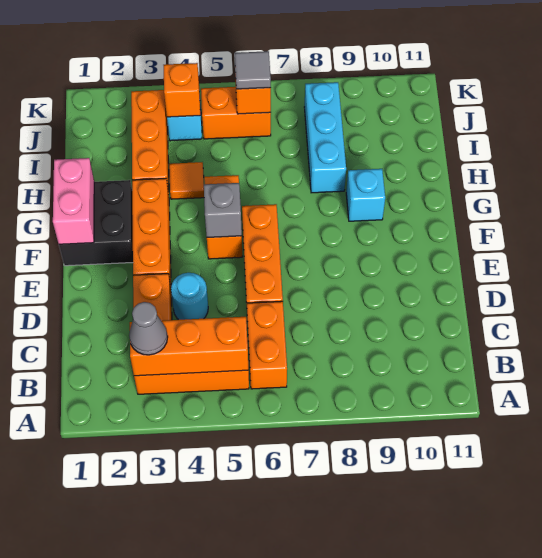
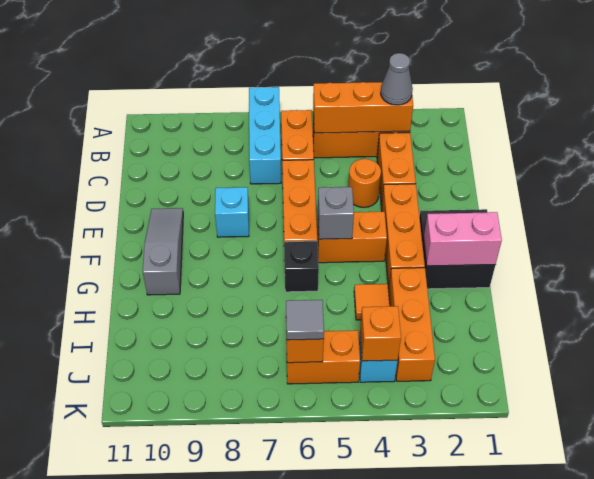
cyan 1x1 round brick [171,273,208,320] -> orange 1x1 round brick [348,159,381,207]
none -> grey 1x3 slope [143,208,183,295]
pink 1x2 brick [53,158,94,244] -> pink 1x2 brick turned to [424,212,502,266]
orange 1x2 brick [204,175,242,259] -> orange 1x2 brick turned to [317,212,387,263]
none -> black 1x1 brick [284,241,319,292]
cyan 1x1 brick [346,169,385,221] -> cyan 1x1 brick moved to [215,187,249,237]
cyan 1x3 brick [304,82,346,193] -> cyan 1x3 brick moved to [249,87,281,184]

